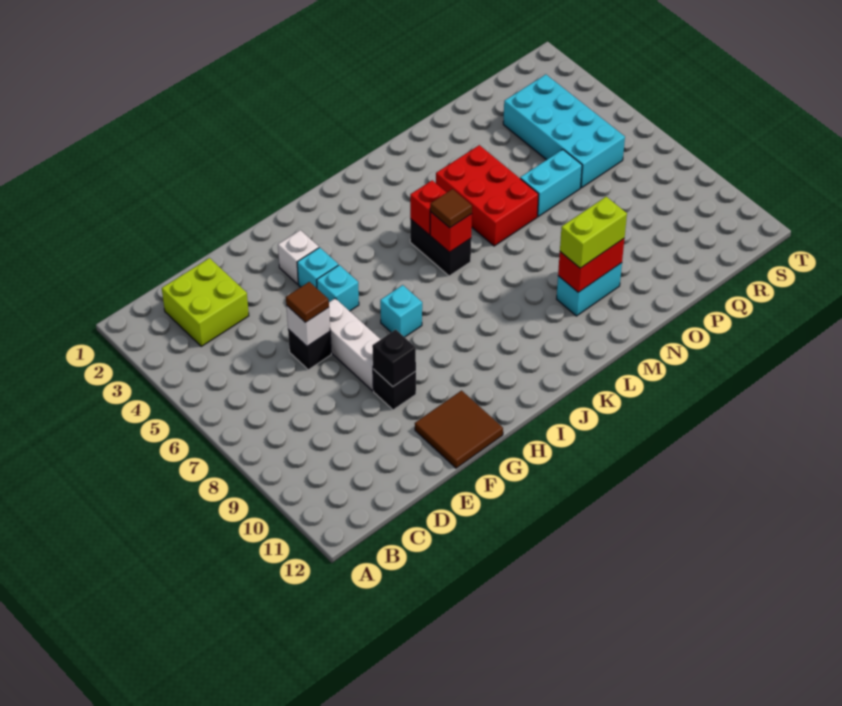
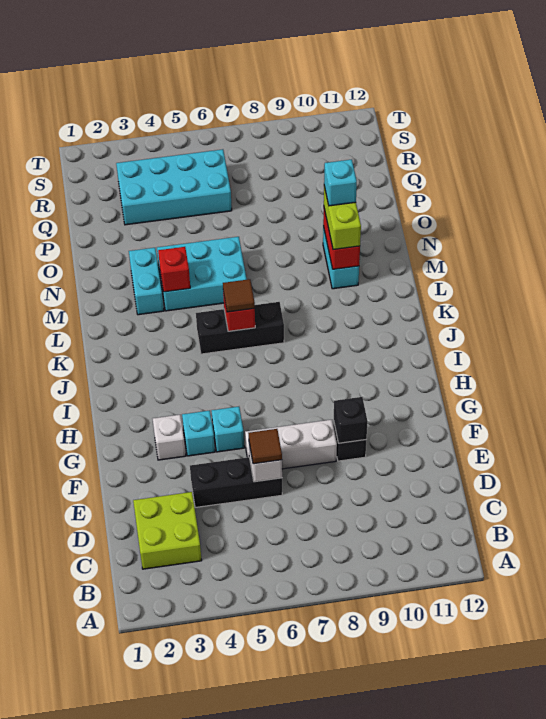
black 1x1 brick [288,329,331,370] -> black 1x3 brick [190,457,282,508]
brown 2x2 tile [415,391,503,468] -> none
cyan 1x1 brick [380,285,422,337] -> cyan 1x1 brick moved to [324,159,357,206]
black 1x2 brick [410,219,471,276] -> black 1x3 brick [196,302,284,354]
red 1x1 brick [410,180,447,235] -> red 1x1 brick moved to [158,247,190,292]
red 2x3 brick [436,145,538,246] -> cyan 2x3 brick [157,237,247,311]
cyan 1x2 brick [520,150,582,217] -> cyan 1x2 brick moved to [129,248,164,315]

